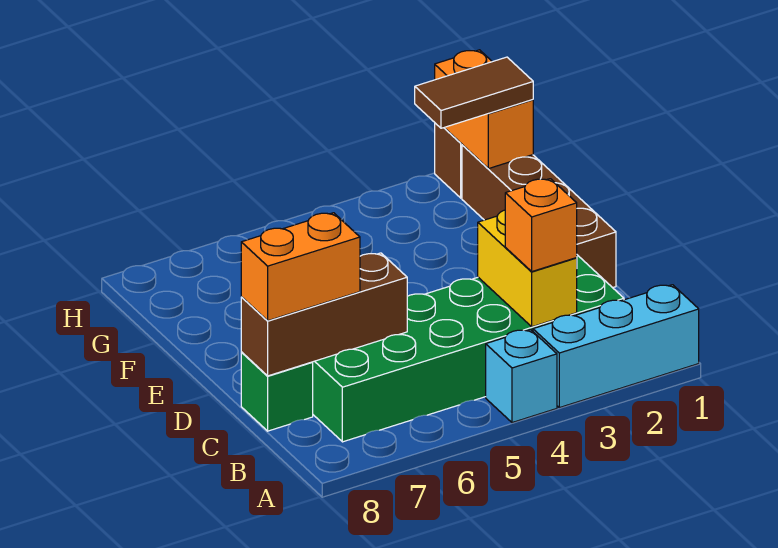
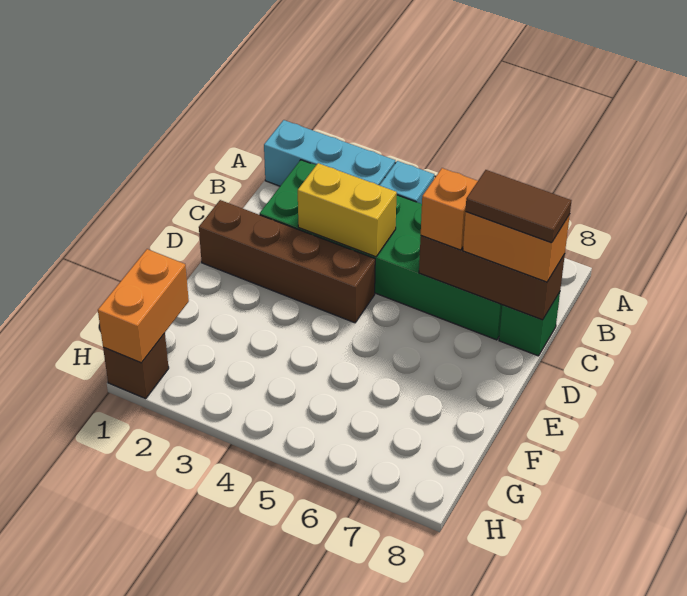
yellow 1x2 brick [478,210,577,327] -> yellow 1x2 brick turned to [298,163,397,257]
orange 1x1 brick [505,179,577,271] -> orange 1x1 brick moved to [421,168,478,250]
brown 1x4 brick [462,145,616,288] -> brown 1x4 brick turned to [199,200,375,323]
brown 1x2 tile [415,57,533,128] -> brown 1x2 tile moved to [466,170,571,243]

